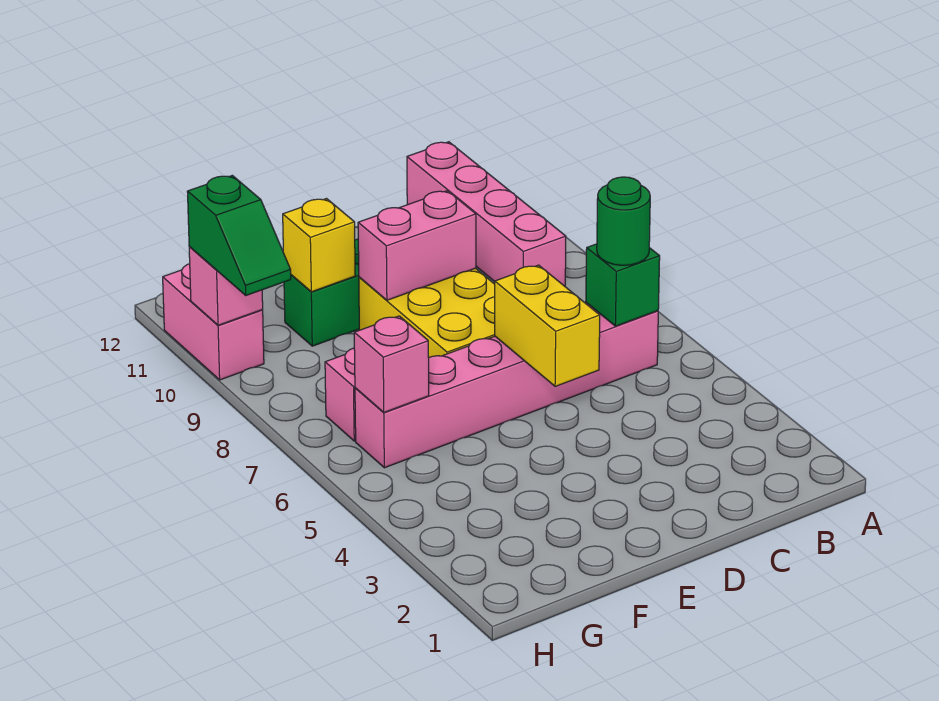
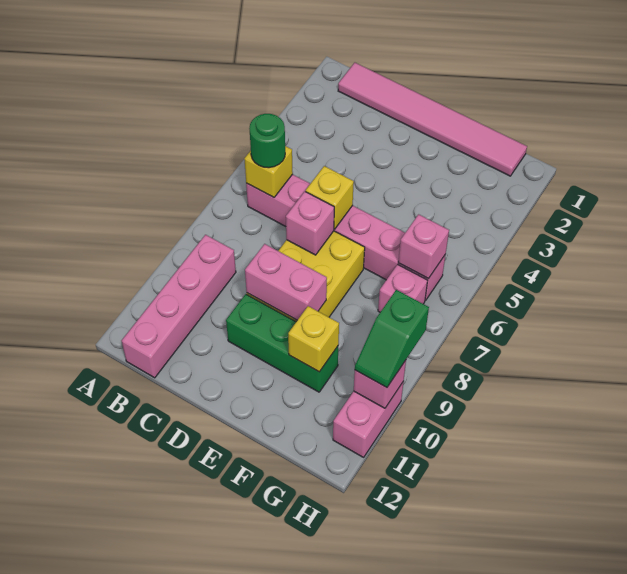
none -> pink 1x6 tile [338,63,527,176]
green 1x1 brick [586,244,660,326] -> yellow 1x1 brick [244,146,293,197]
yellow 1x2 brick [495,265,600,386] -> yellow 1x1 brick [306,166,354,229]
none -> pink 1x1 brick [286,192,334,255]
green 1x2 slope [187,175,291,295] -> green 1x2 slope turned to [355,290,429,387]

